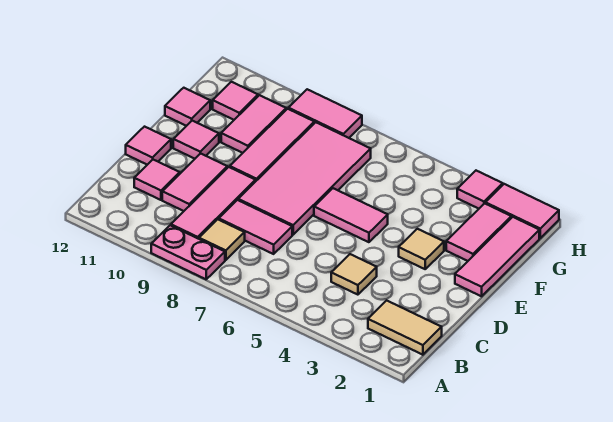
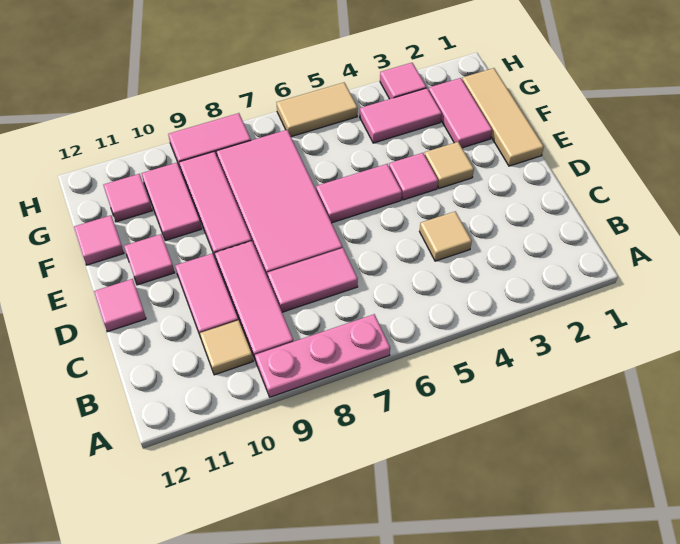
pink 1x2 plate [151,225,225,279] -> pink 1x3 plate [255,314,390,397]
tan 1x2 tile [368,300,442,355] -> tan 1x2 tile moved to [276,83,358,137]
tan 1x1 tile [199,219,245,260] -> tan 1x1 tile moved to [200,320,253,375]
pink 1x1 tile [134,160,180,200] -> pink 1x1 tile moved to [389,153,438,200]
pink 1x3 tile [455,217,539,296] -> tan 1x3 tile [462,68,544,166]
pink 1x2 tile [485,184,559,238] -> pink 1x2 tile moved to [360,88,442,143]

